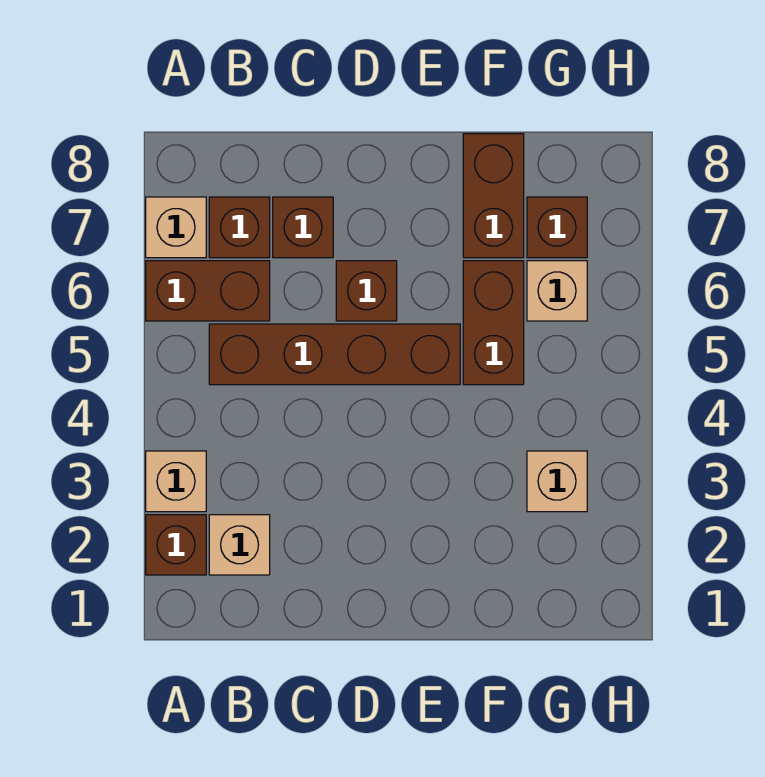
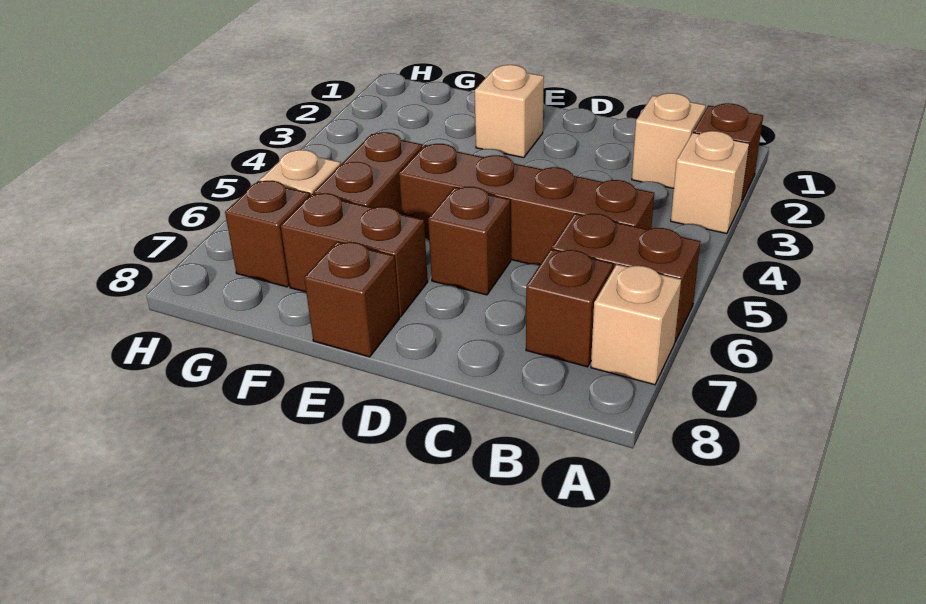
brown 1x1 brick [273,197,333,258] -> brown 1x1 brick moved to [304,242,399,357]
brown 1x2 brick [463,134,524,258] -> brown 1x2 brick turned to [281,193,428,317]
tan 1x1 brick [527,451,587,512] -> tan 1x1 brick moved to [475,65,544,158]

